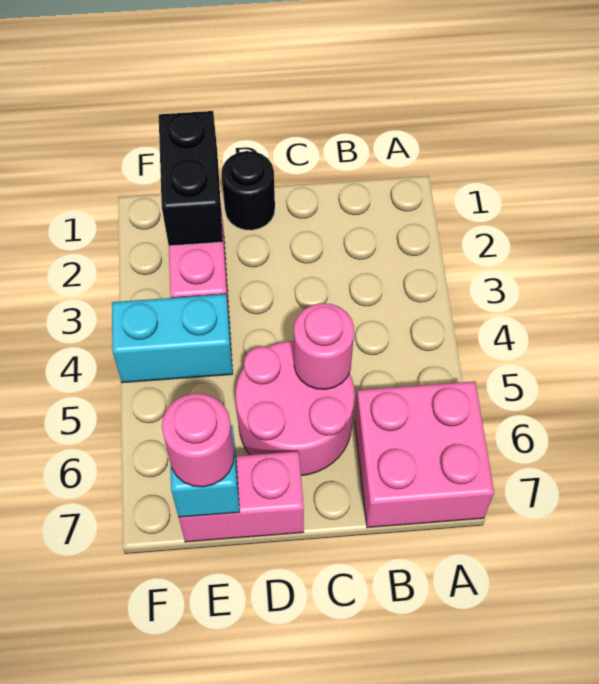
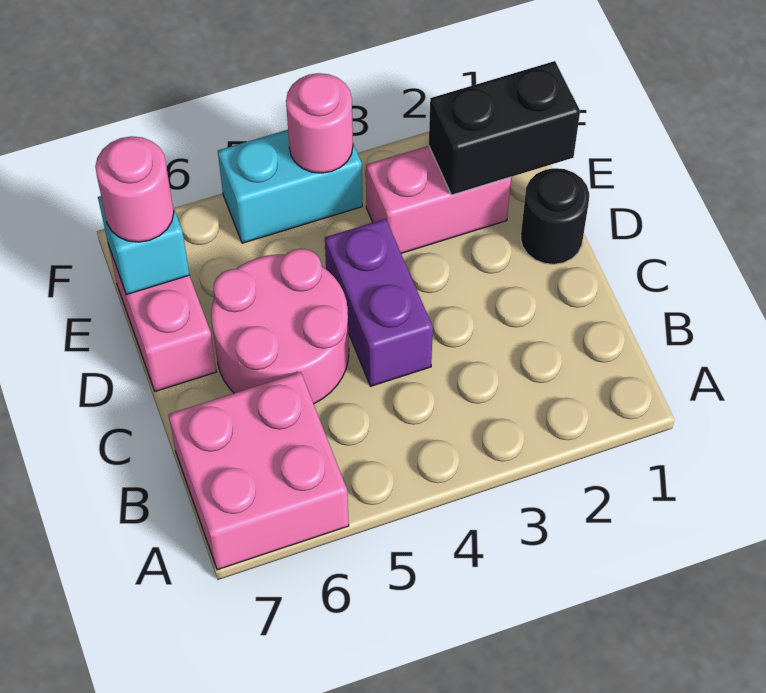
none -> purple 1x2 brick [325,219,433,386]
pink 1x1 round brick [294,303,354,390] -> pink 1x1 round brick moved to [286,73,353,173]
cyan 1x2 brick [112,294,233,383] -> cyan 1x2 brick turned to [218,130,362,243]

